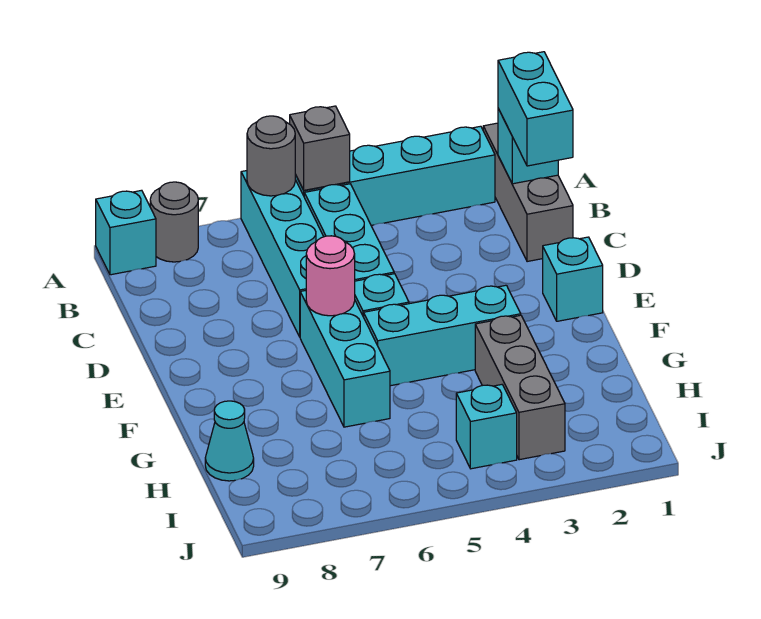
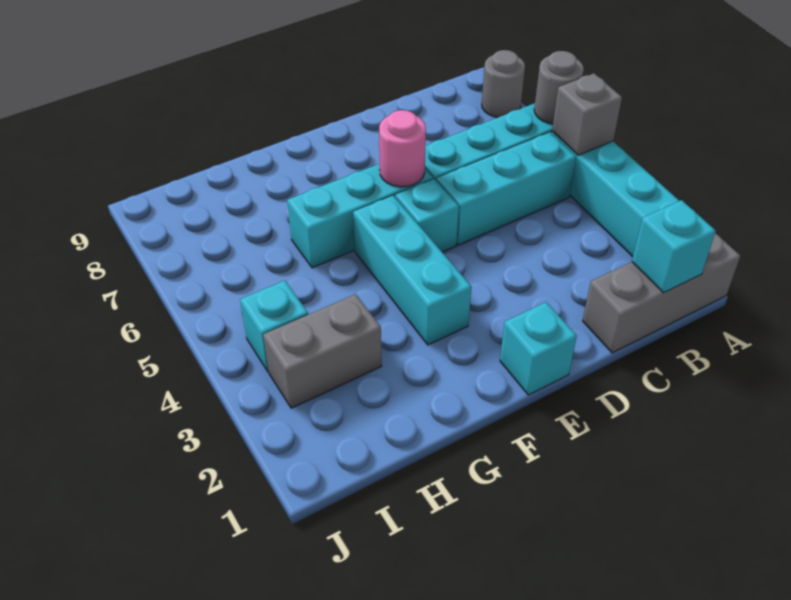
cyan 1x1 brick [96,190,156,275] -> none
cyan 1x2 brick [498,52,573,166] -> none
grey 1x3 brick [475,315,565,460] -> grey 1x2 brick [263,294,382,408]
cyan 1x1 cone [205,401,254,481] -> none

